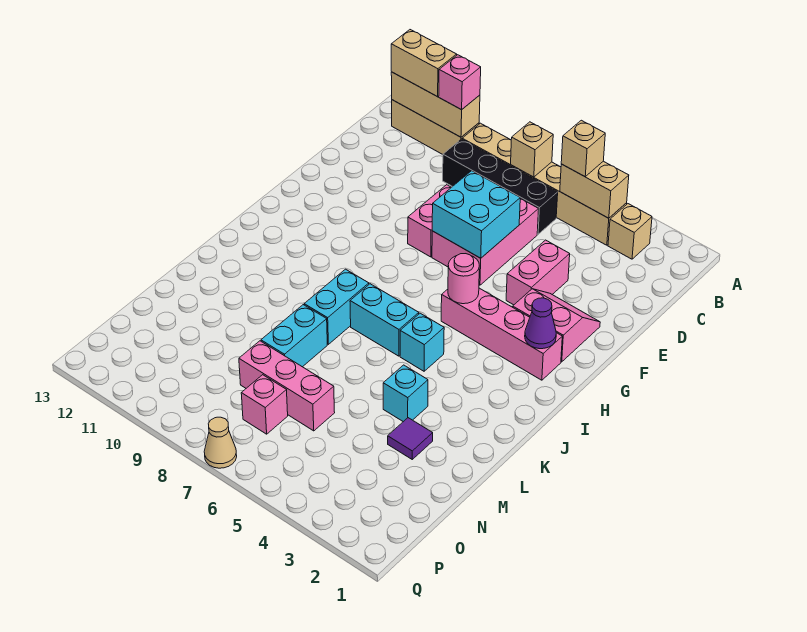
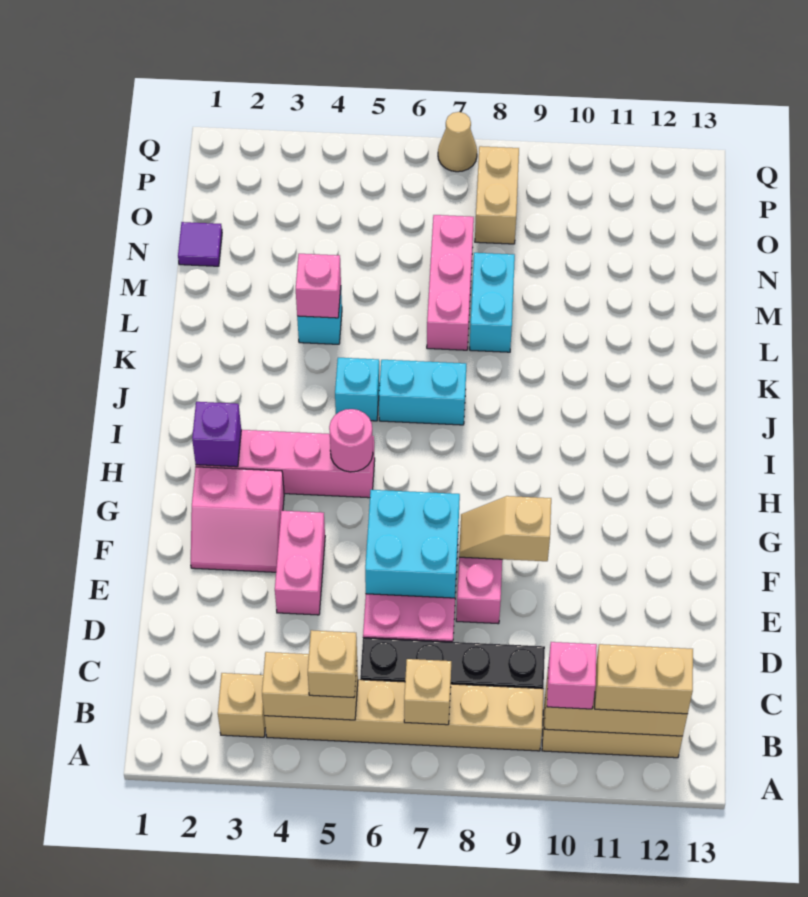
none -> tan 1x2 slope [459,496,551,561]
purple 1x1 cone [525,298,556,349] -> purple 1x1 brick [192,402,241,467]
cyan 1x2 brick [304,269,369,344] -> none
purple 1x1 tile [388,418,433,459] -> purple 1x1 tile moved to [178,222,222,266]
pink 1x3 brick [239,341,335,431] -> pink 1x3 brick turned to [427,215,474,350]
pink 1x1 brick [241,375,288,434] -> pink 1x1 brick moved to [296,254,341,318]
none -> tan 1x2 brick [475,146,519,244]

